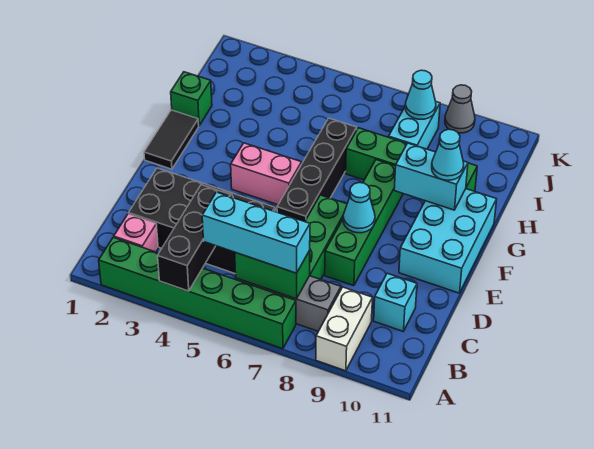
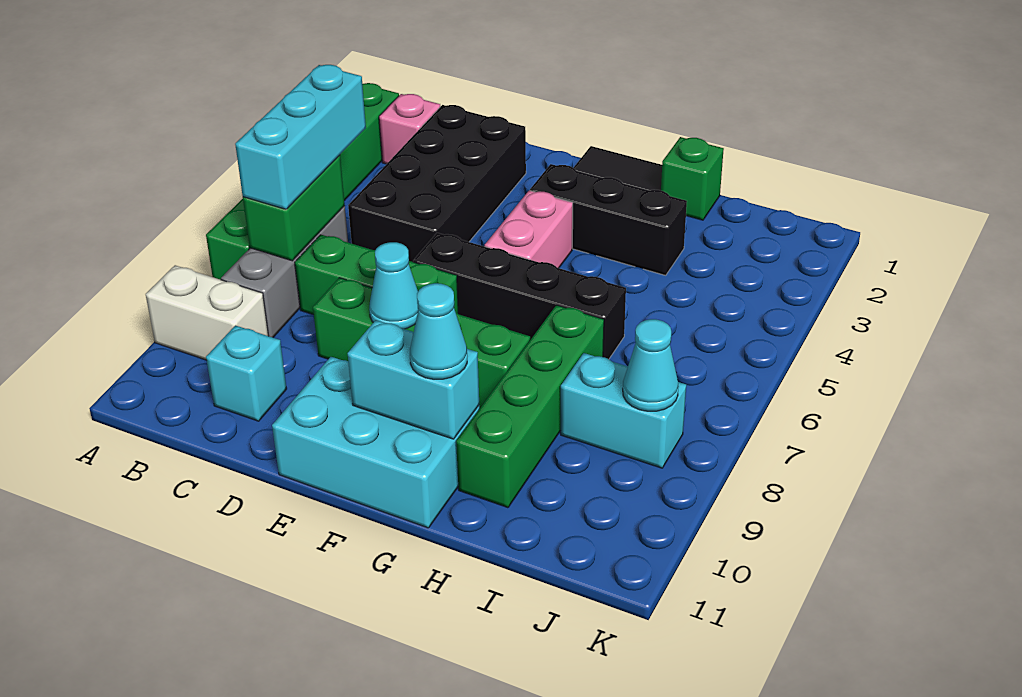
black 1x3 brick [158,185,230,291] -> black 1x3 brick moved to [530,164,687,275]
cyan 1x2 brick [394,143,468,210] -> cyan 1x2 brick turned to [348,320,479,439]
grey 1x1 cone [445,85,475,133] -> none

